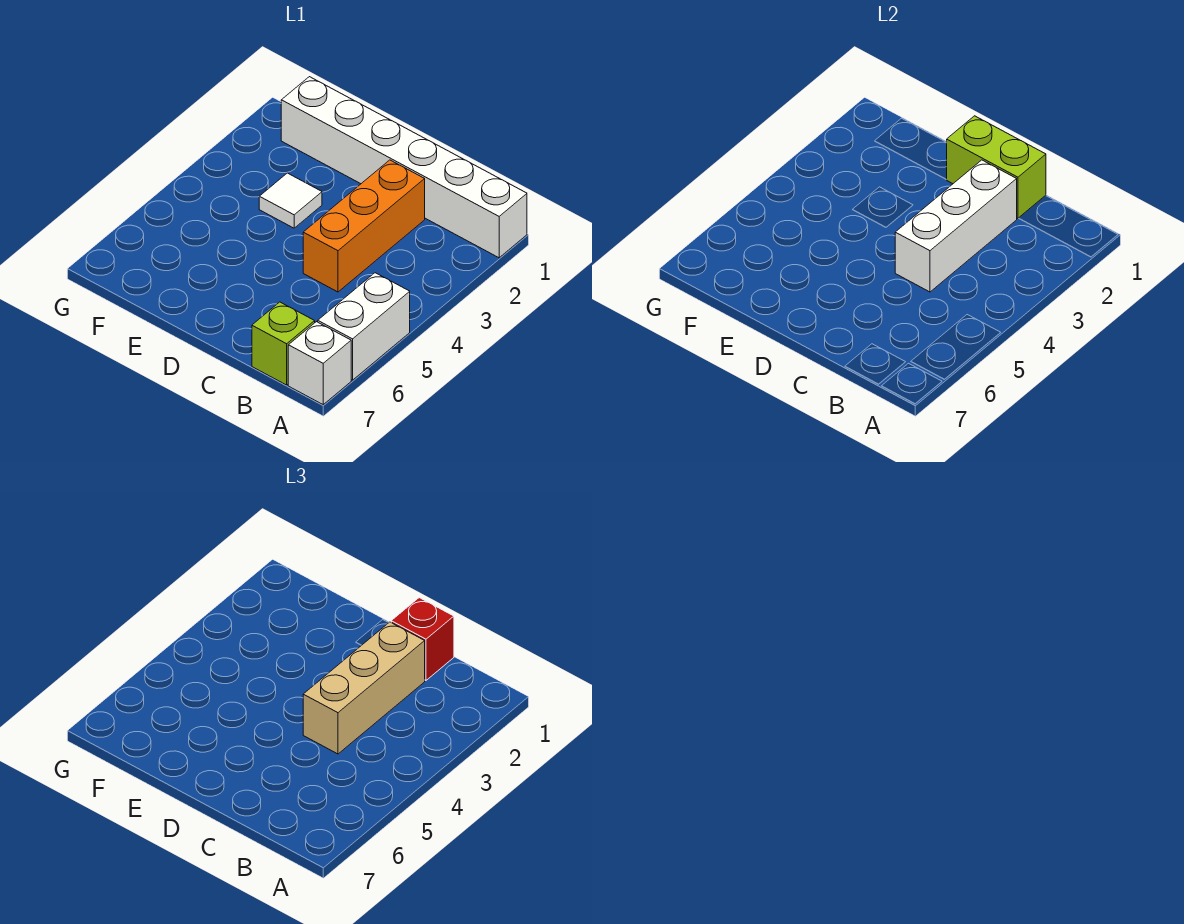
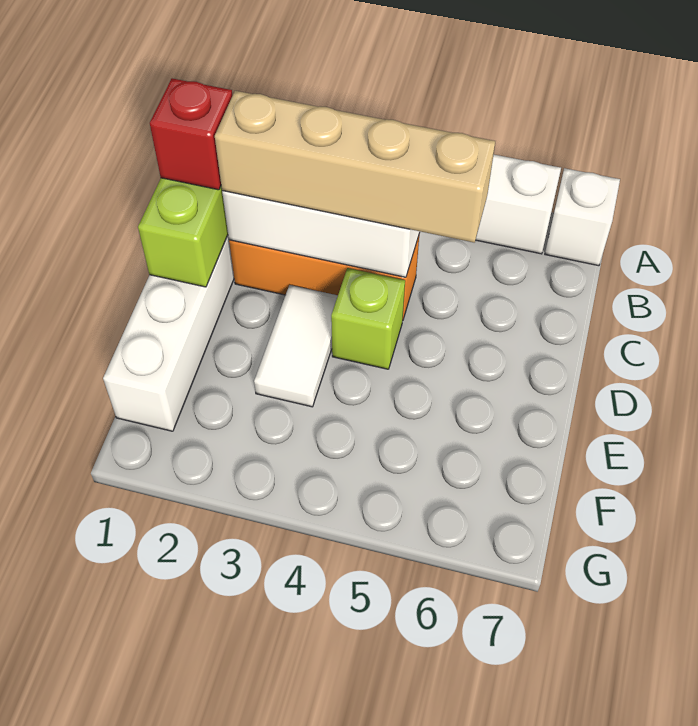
lime 1x1 brick [252,302,315,385] -> lime 1x1 brick moved to [331,268,405,369]
tan 1x3 brick [303,622,425,754] -> tan 1x4 brick [215,91,495,243]
white 1x1 tile [259,173,322,228] -> white 1x2 tile [254,285,338,407]

